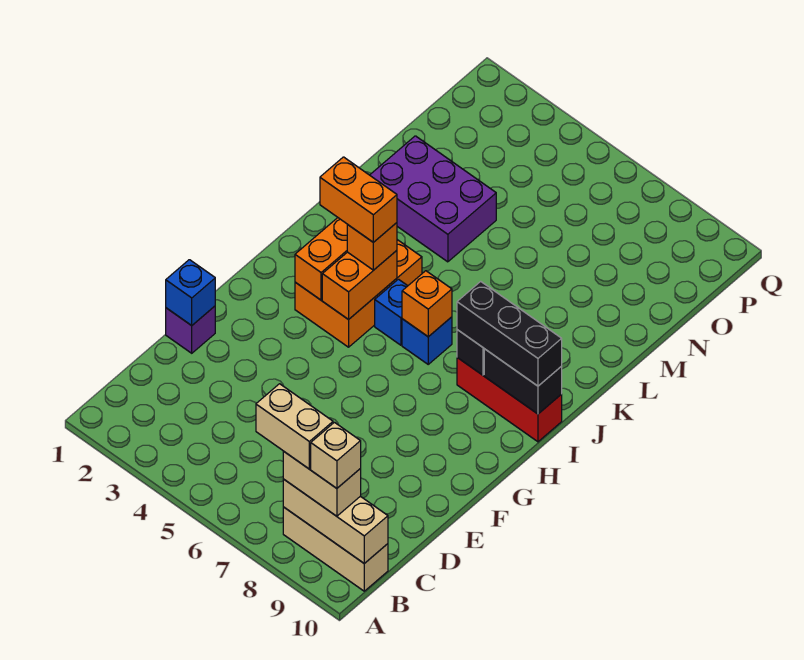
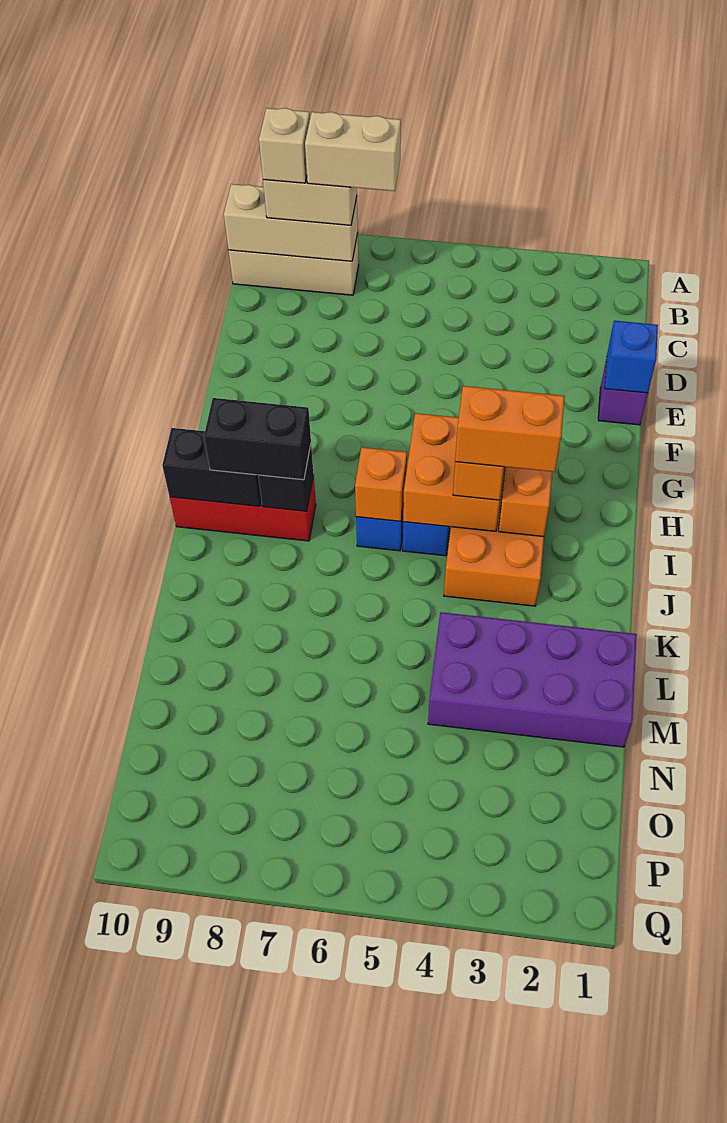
orange 1x2 brick [322,251,397,320] -> orange 2x2 brick [403,413,500,531]
black 1x3 brick [457,281,562,386] -> black 1x2 brick [204,398,311,480]
purple 2x3 brick [370,136,496,262] -> purple 2x4 brick [428,612,637,747]

